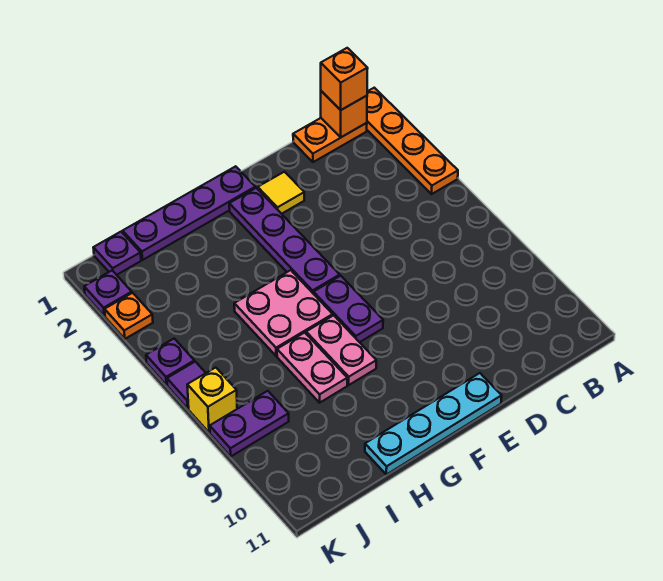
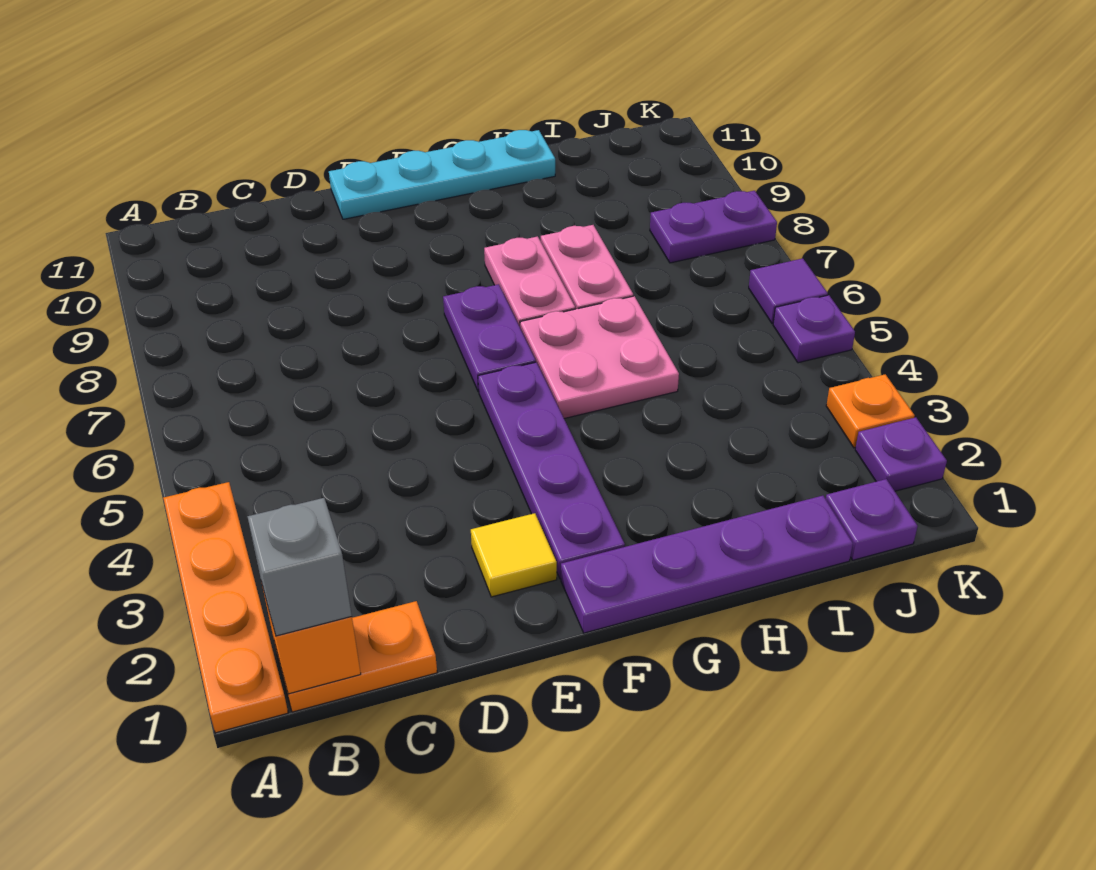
orange 1x1 brick [321,48,368,110] -> grey 1x1 brick [247,498,352,636]
yellow 1x1 brick [187,368,237,433] -> none

